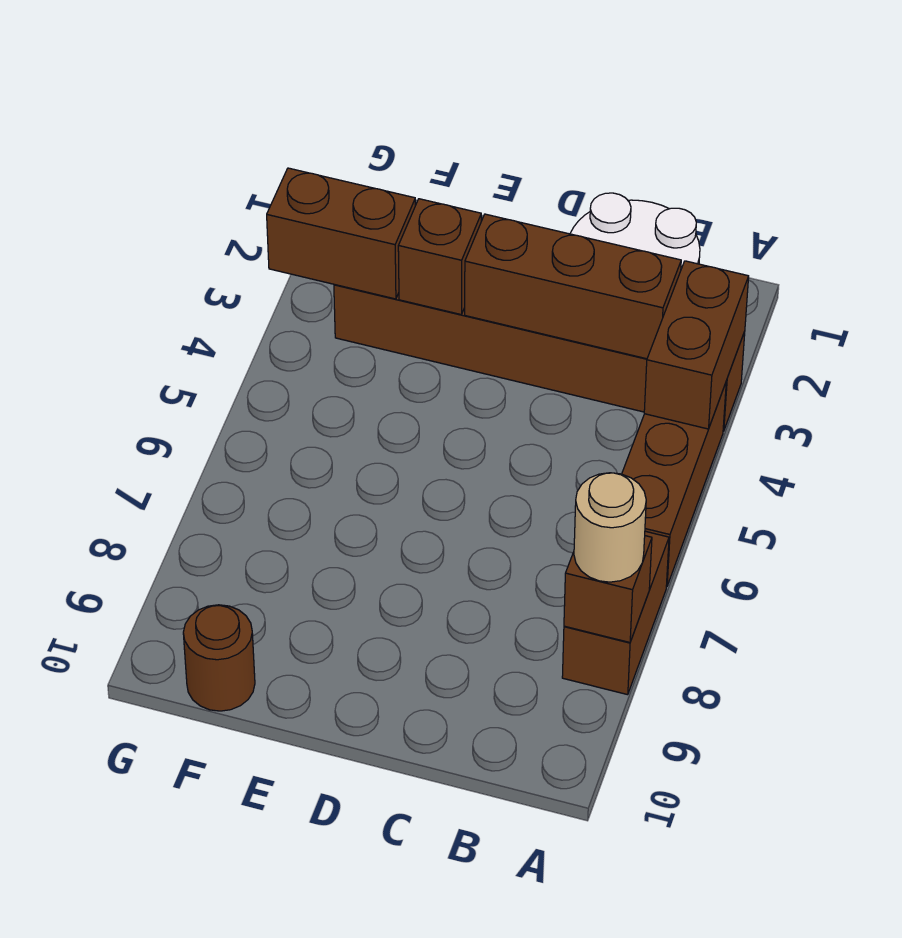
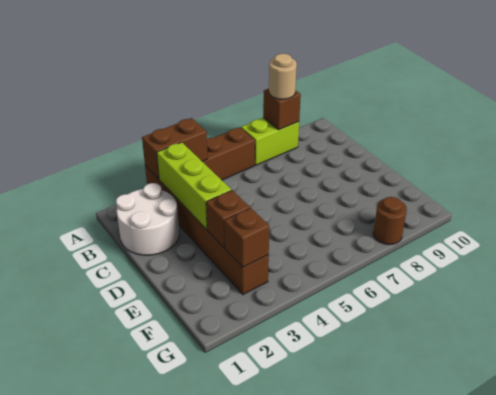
brown 1x2 brick [562,531,669,695] -> lime 1x2 brick [241,118,299,165]
brown 1x3 brick [465,214,681,359] -> lime 1x3 brick [157,142,231,230]
brown 1x2 brick [267,168,415,299] -> brown 1x1 brick [224,208,269,267]
brown 1x1 round brick [183,605,255,711] -> brown 1x1 round brick moved to [373,197,407,245]

